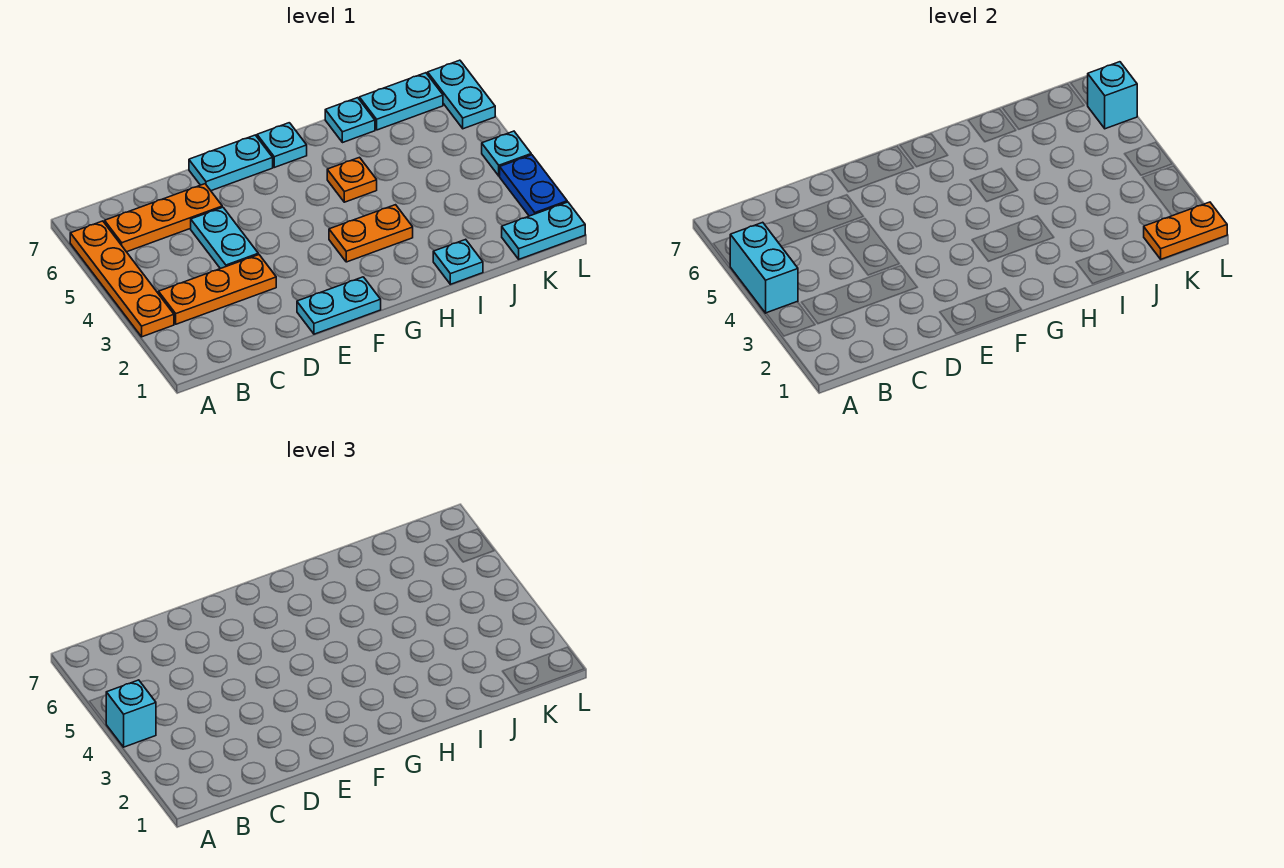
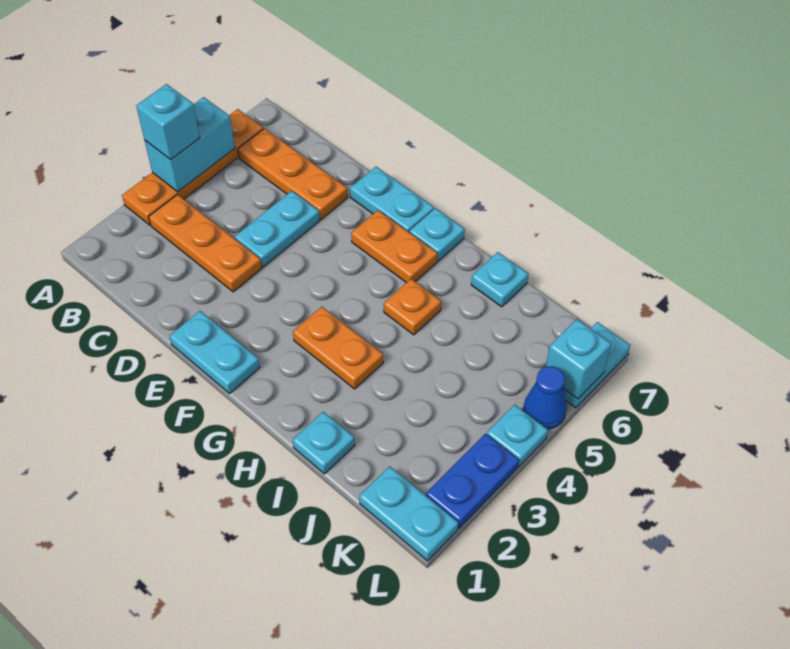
cyan 1x2 plate [359,73,443,130] -> none
orange 1x2 plate [1144,202,1227,259] -> orange 1x2 plate moved to [351,210,438,283]
none -> blue 1x1 cone [523,366,567,429]

